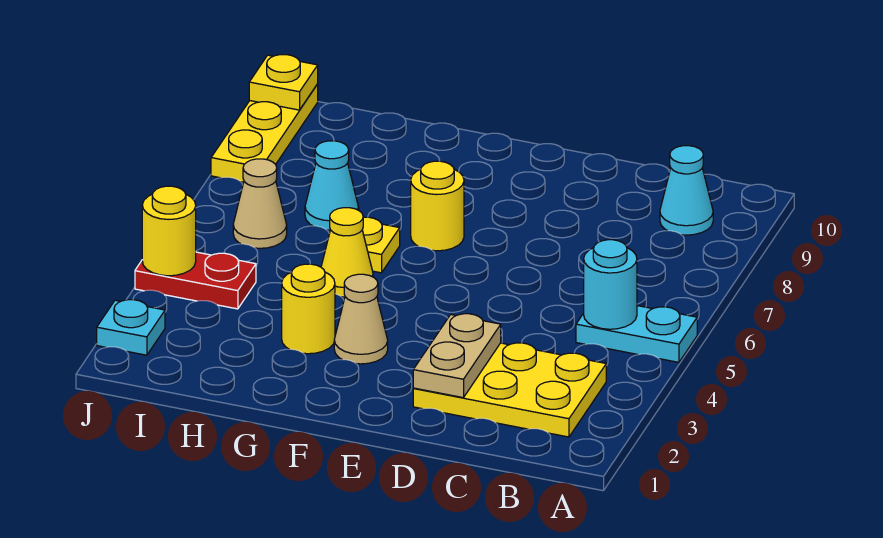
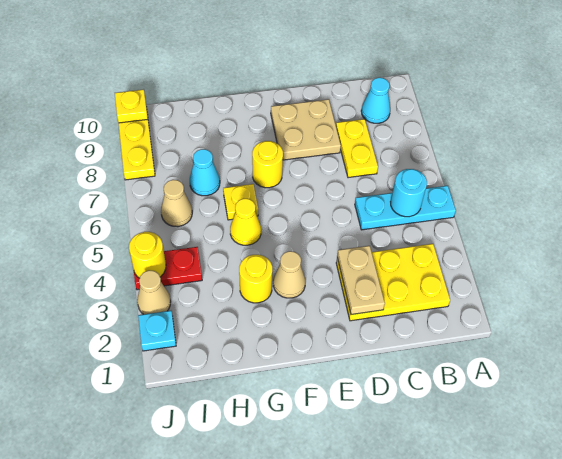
cyan 1x2 plate [576,306,697,362] -> cyan 1x3 plate [355,186,456,230]
none -> yellow 1x2 plate [336,119,378,178]
none -> tan 2x2 plate [271,99,341,160]
none -> tan 1x1 cone [137,270,171,314]

